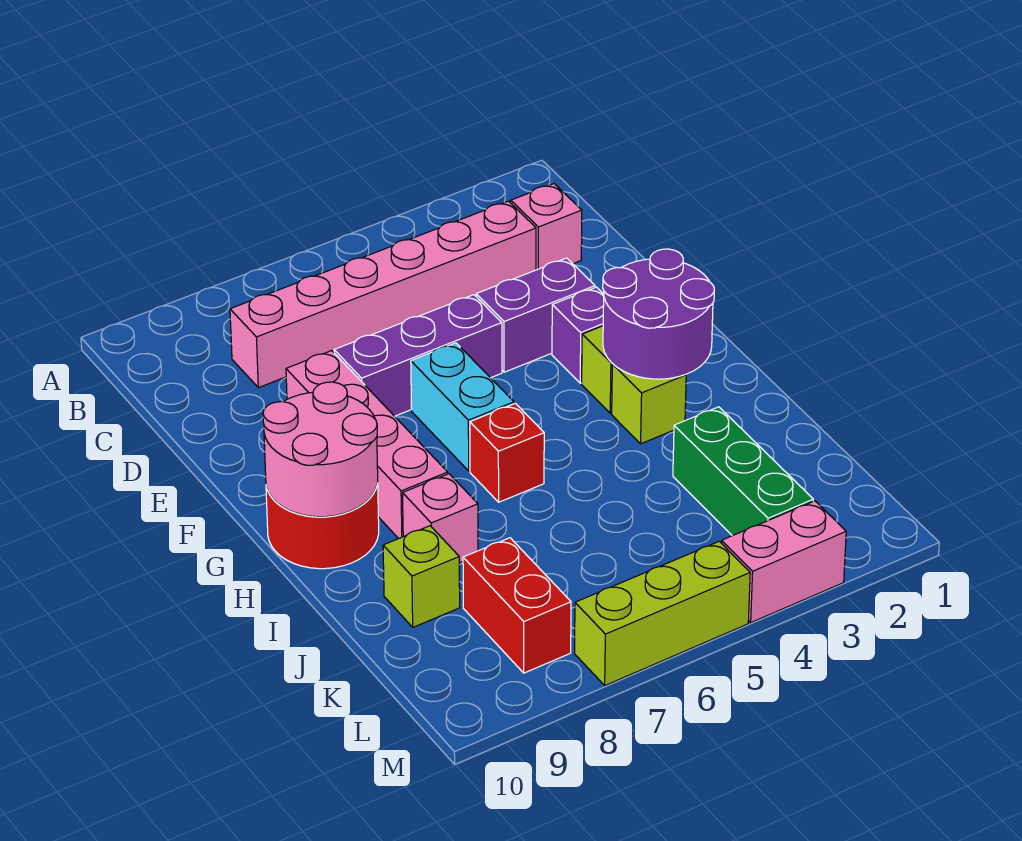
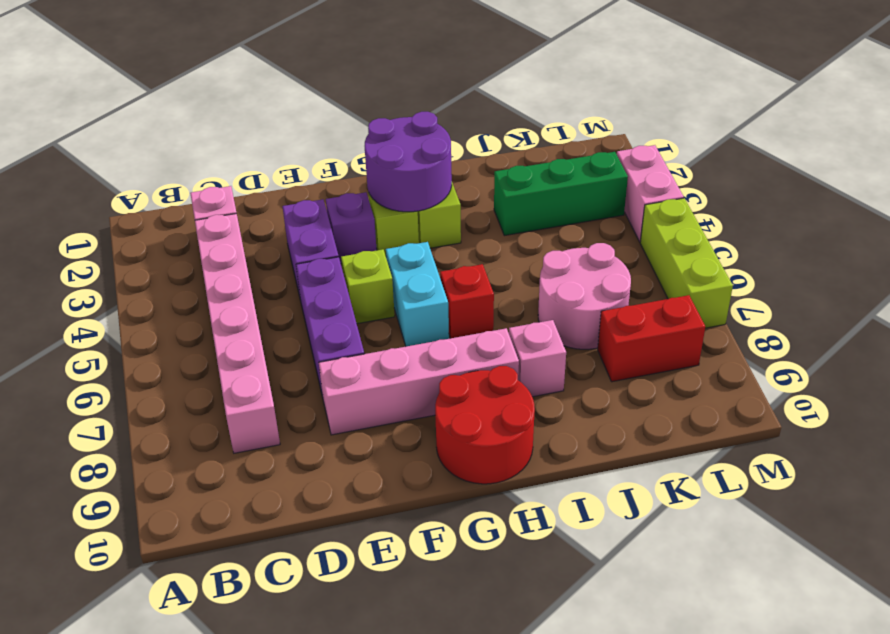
cyan 1x2 brick [411,343,514,471] -> cyan 1x2 brick turned to [386,242,449,346]
pink 2x2 round brick [263,382,378,517] -> pink 2x2 round brick moved to [538,243,631,349]
lime 1x1 brick [383,526,460,627] -> lime 1x1 brick moved to [341,249,395,324]

